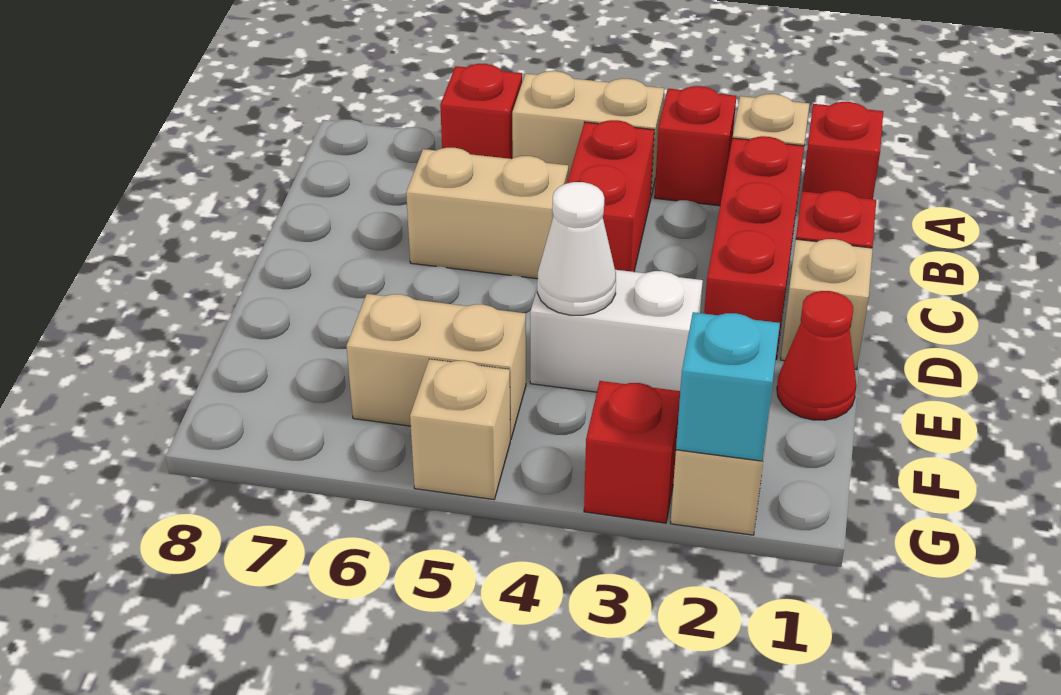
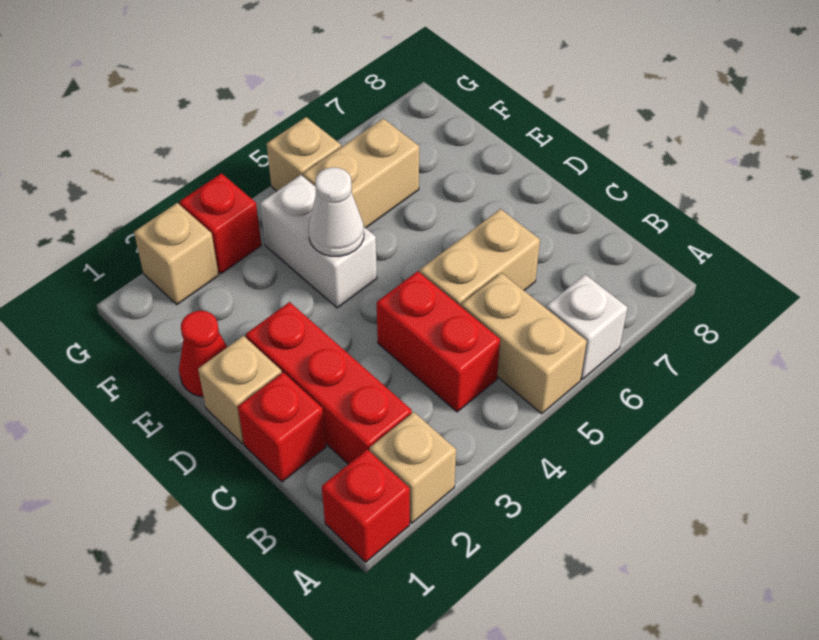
red 1x1 brick [655,86,736,206] -> none
tan 1x2 brick [512,71,664,196] -> tan 1x2 brick turned to [461,273,587,414]
red 1x1 brick [440,64,522,159] -> white 1x1 brick [546,274,627,379]
white 1x2 brick [530,270,703,392] -> white 1x2 brick turned to [260,175,377,308]
cyan 1x1 brick [676,312,780,461] -> none

